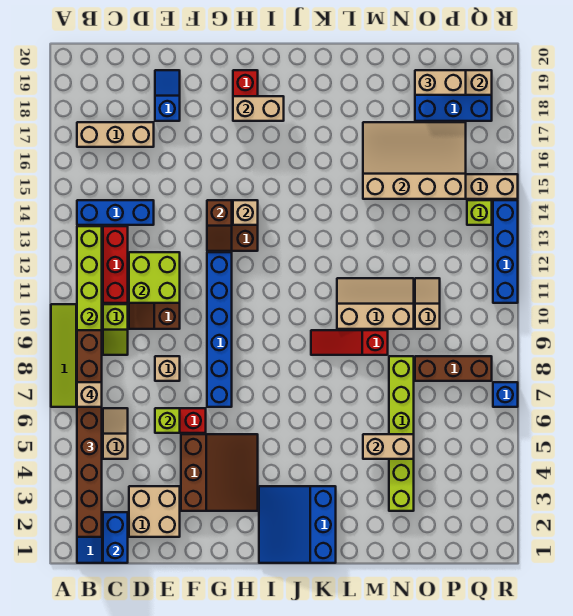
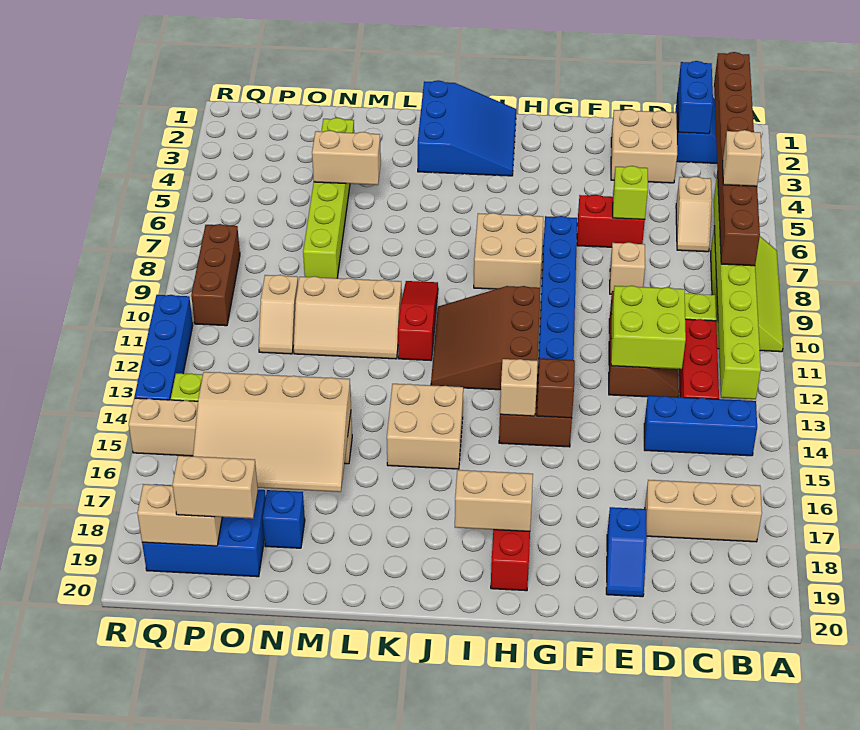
brown 3x3 slope [181,434,258,511] -> brown 3x3 slope moved to [431,286,540,390]
none -> tan 2x2 brick [474,213,543,289]
none -> tan 2x2 brick [387,384,463,469]
red 1x3 slope [311,330,388,355] -> red 1x3 slope turned to [398,281,438,361]
brown 1x3 brick [415,356,492,381] -> brown 1x3 brick turned to [191,224,240,326]
blue 1x1 brick [493,382,518,407] -> blue 1x1 brick moved to [263,490,305,548]

